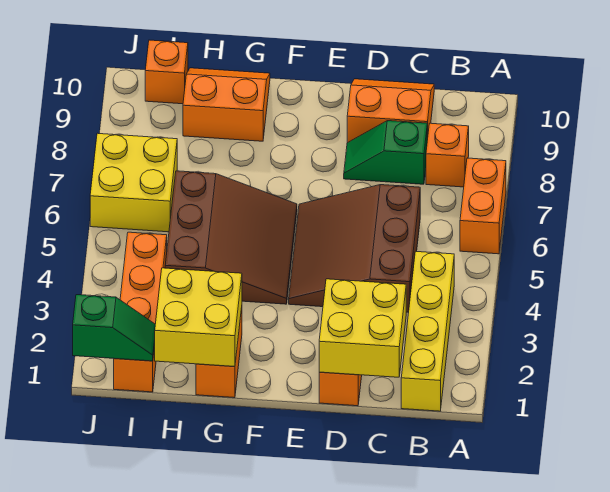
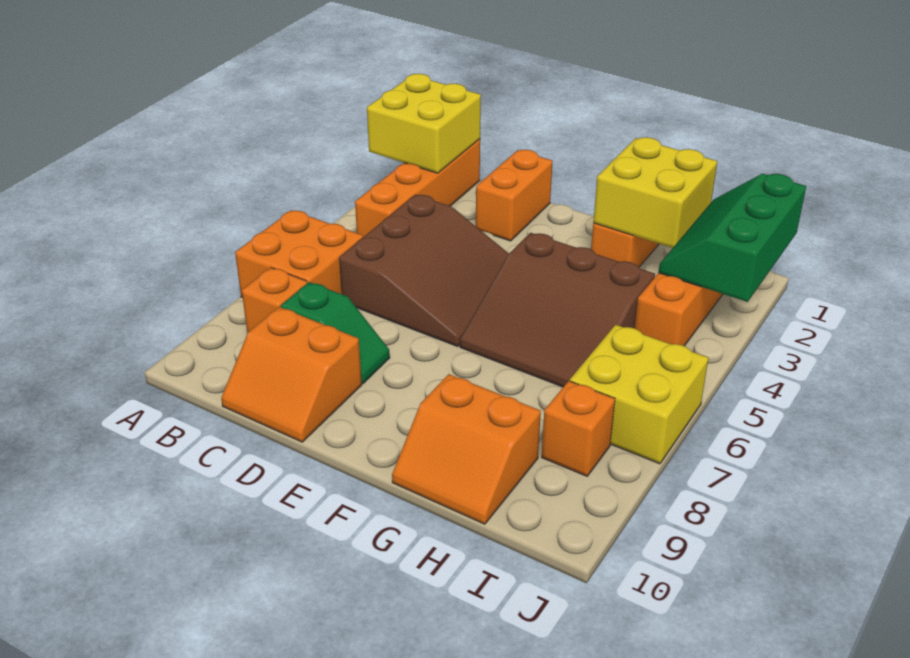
orange 1x2 brick [460,158,506,254] -> orange 2x2 brick [235,210,363,298]
yellow 1x4 brick [401,251,454,411] -> orange 1x4 brick [355,139,480,237]
yellow 2x2 brick [319,279,406,377] -> yellow 2x2 brick moved to [367,74,481,173]
brown 3x3 slope [165,171,297,304] -> brown 3x3 slope turned to [460,233,655,387]
green 1x2 slope [73,295,155,361] -> green 2x3 slope [658,174,806,302]
orange 1x1 brick [145,40,188,104] -> orange 1x1 brick moved to [542,381,615,476]

